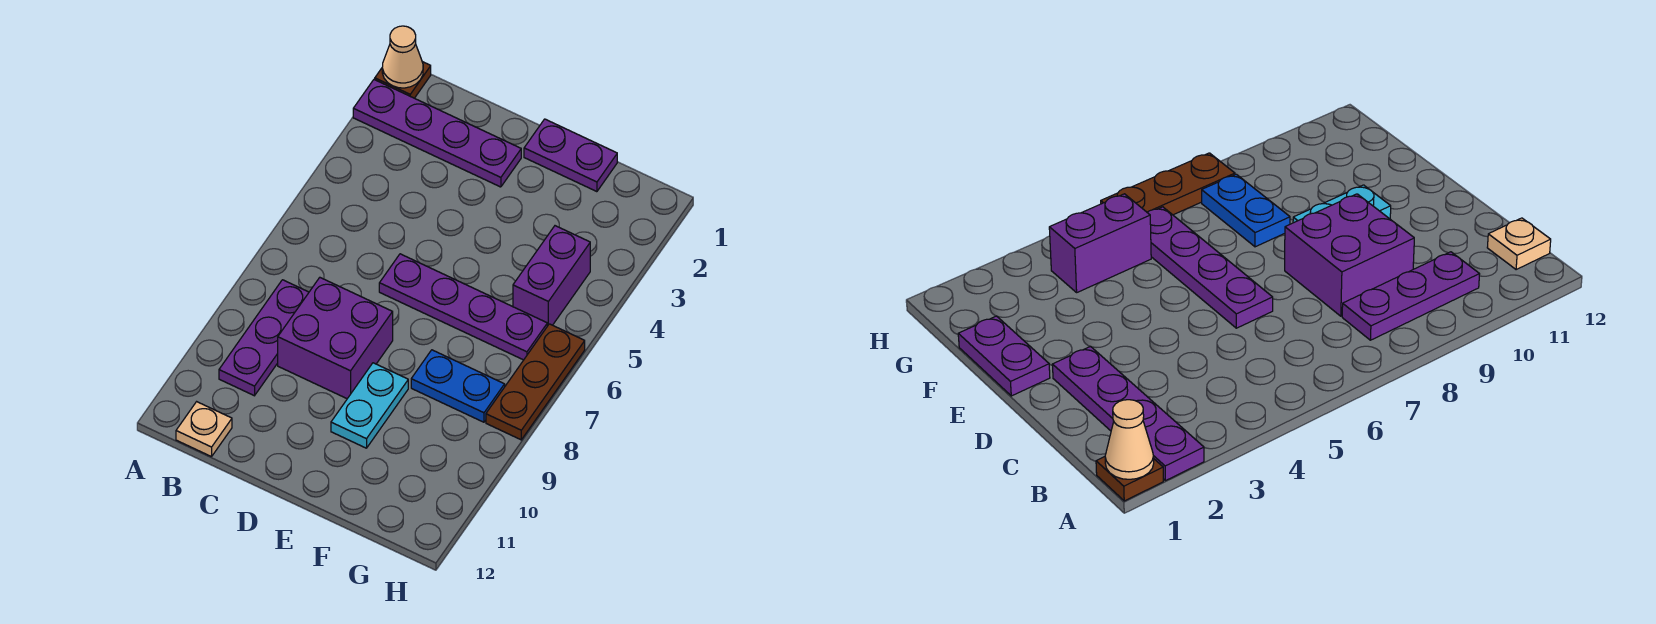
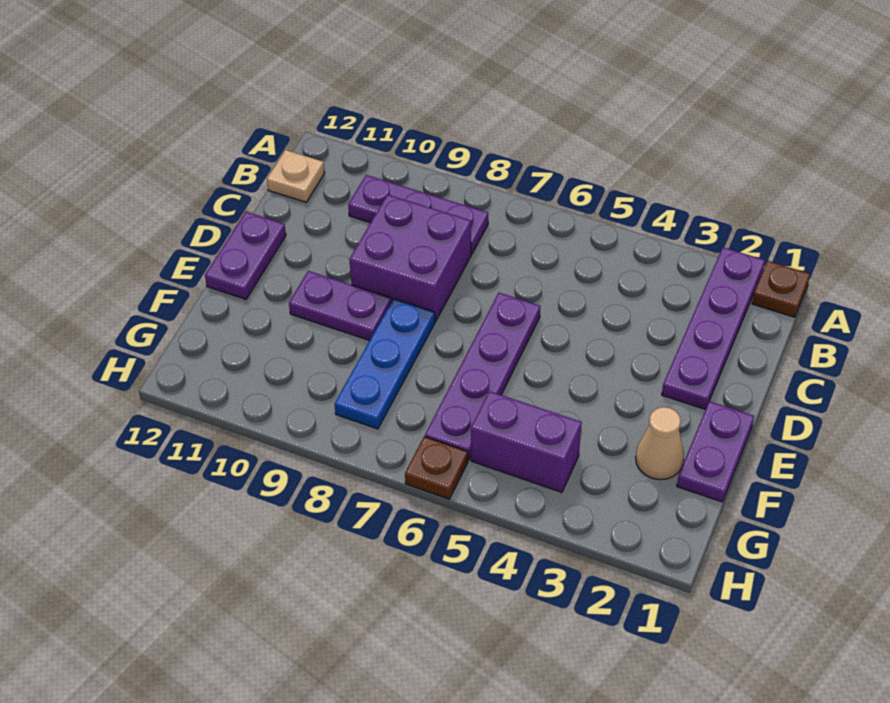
tan 1x1 cone [382,26,423,88] -> tan 1x1 cone moved to [636,407,684,480]
none -> purple 1x2 plate [205,212,286,299]
cyan 1x2 plate [331,363,408,448] -> purple 1x2 plate [289,271,392,341]
blue 1x2 plate [411,350,505,422] -> blue 1x3 plate [335,299,435,429]
brown 1x3 plate [486,324,585,440] -> brown 1x1 plate [405,437,468,499]

